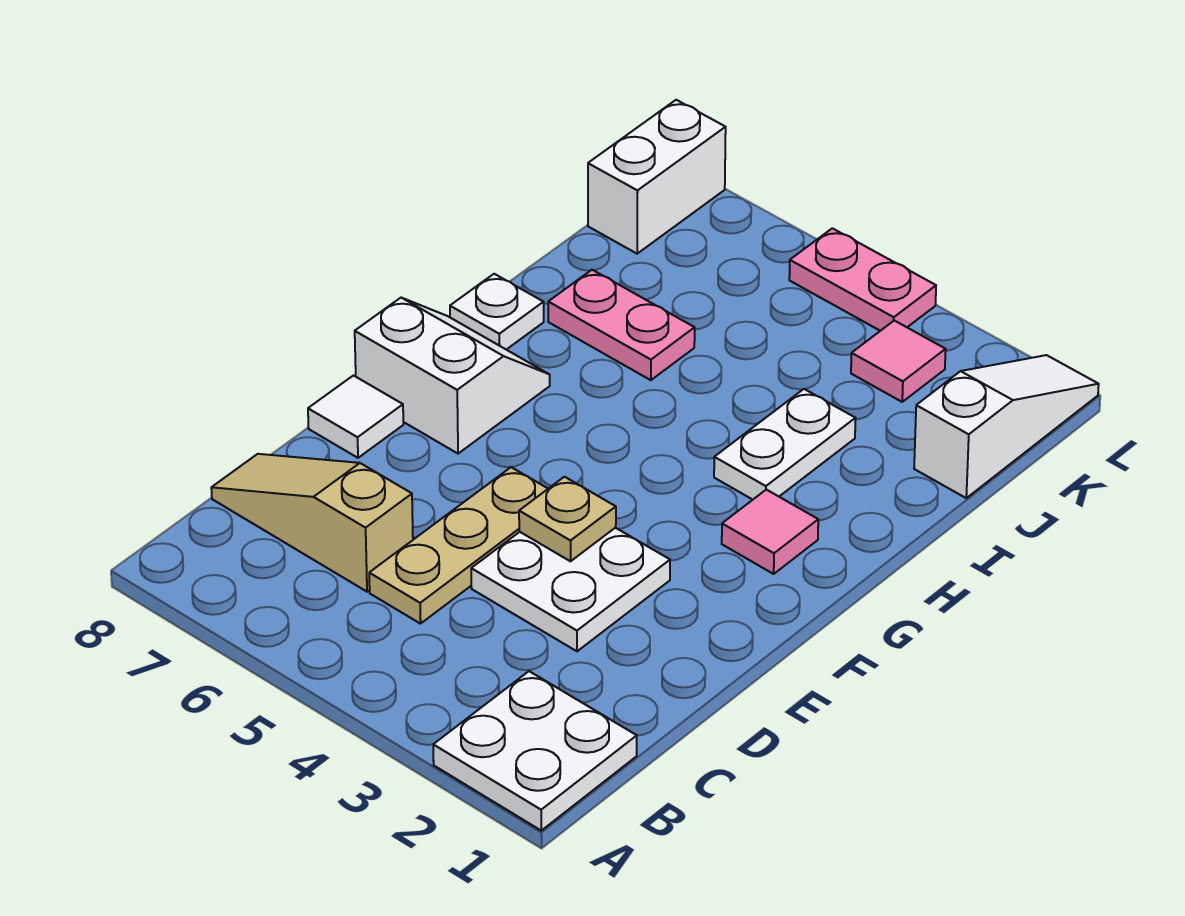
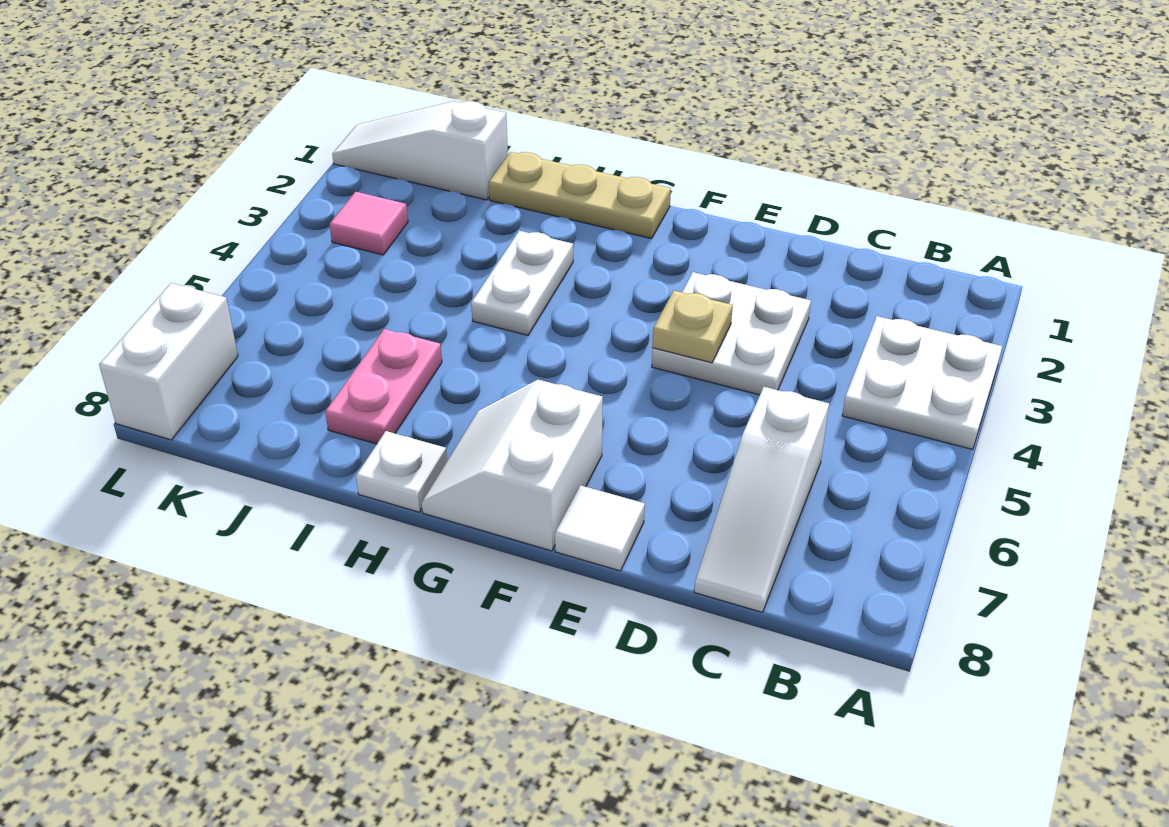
white 2x2 plate [433,671,637,830] -> white 2x2 plate moved to [842,316,1002,449]
tan 1x3 plate [369,467,548,624] -> tan 1x3 plate moved to [489,152,671,239]
tan 1x3 slope [211,454,413,592] -> white 1x3 slope [694,387,829,612]
pink 1x1 tile [722,490,818,574] -> none
white 1x2 plate [714,389,855,500] -> white 1x2 plate turned to [471,231,573,335]
white 1x2 brick [588,100,726,254] -> white 1x2 brick turned to [99,283,238,440]
pink 1x2 plate [789,228,936,331] -> none

